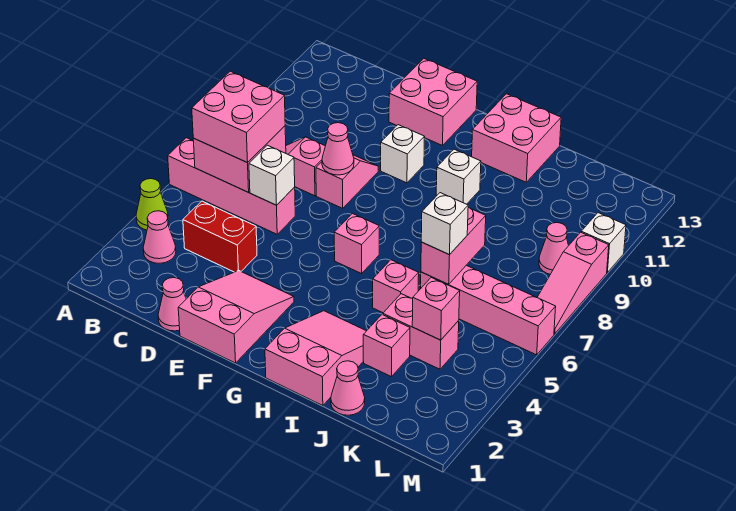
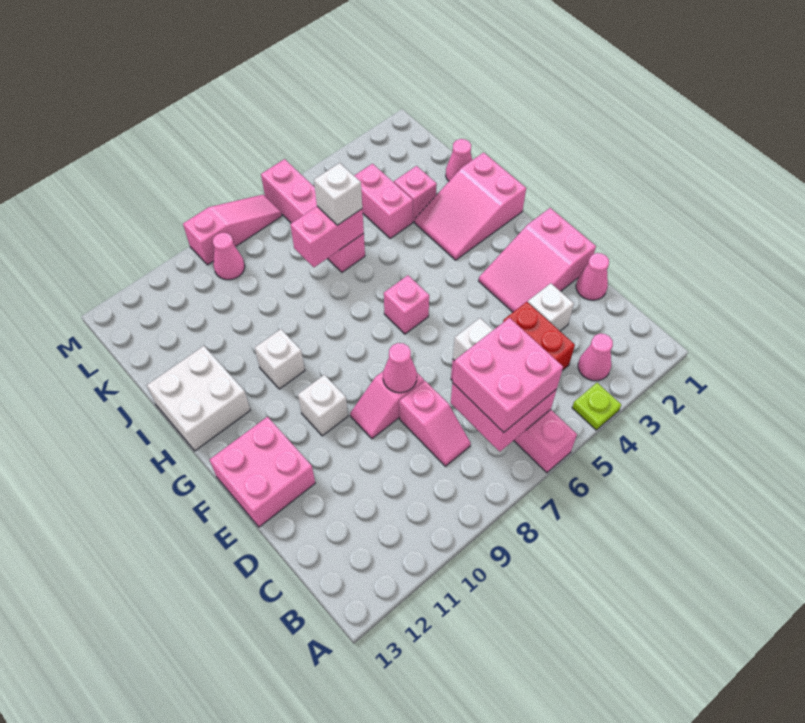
lime 1x1 cone [136,179,168,230] -> lime 1x1 plate [572,383,621,430]
pink 2x2 brick [472,94,561,182] -> white 2x2 brick [147,346,250,451]
pink 1x1 brick [373,260,419,313] -> none
pink 1x1 brick [412,278,460,340] -> none
white 1x1 brick [581,213,626,272] -> white 1x1 brick moved to [528,283,574,331]

